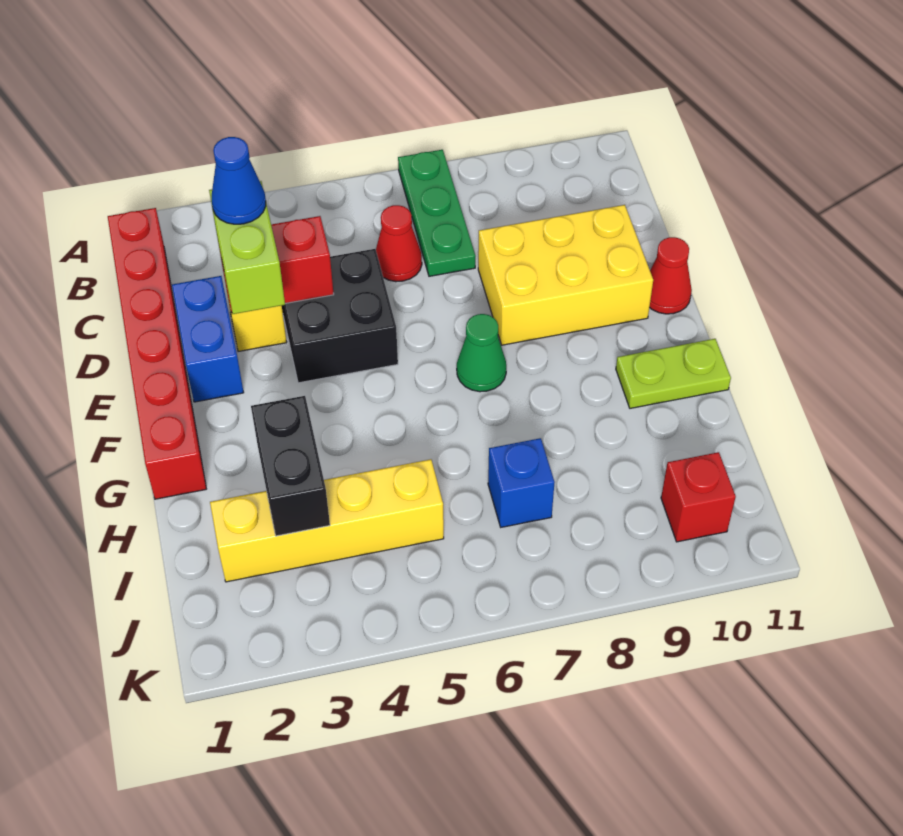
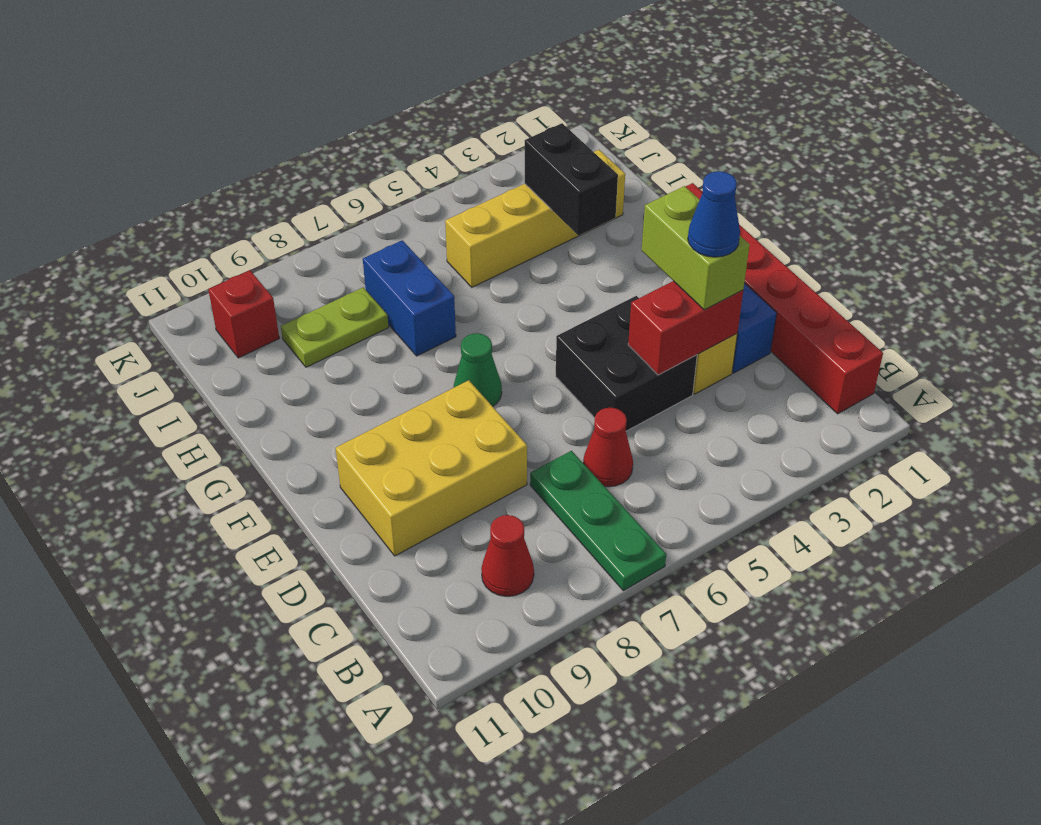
red 1x1 cone [650,237,692,314] -> red 1x1 cone moved to [481,515,534,596]
lime 1x2 plate [616,339,731,408] -> lime 1x2 plate moved to [281,288,389,367]
blue 1x1 brick [488,438,555,527] -> blue 1x2 brick [363,240,456,356]

